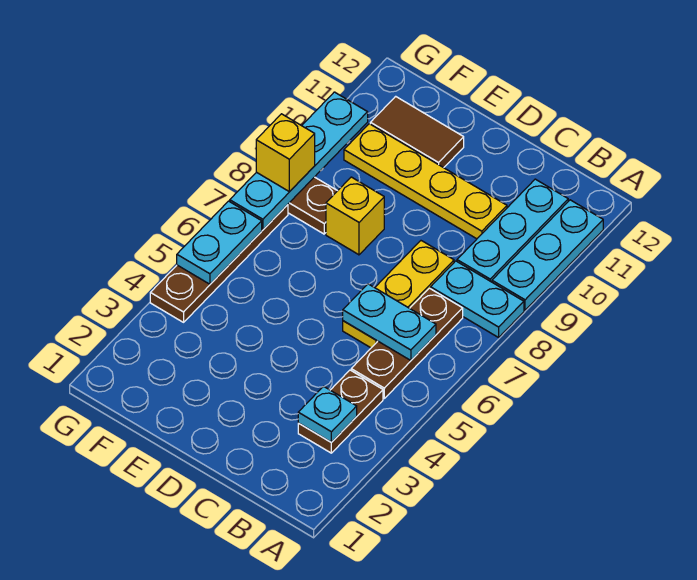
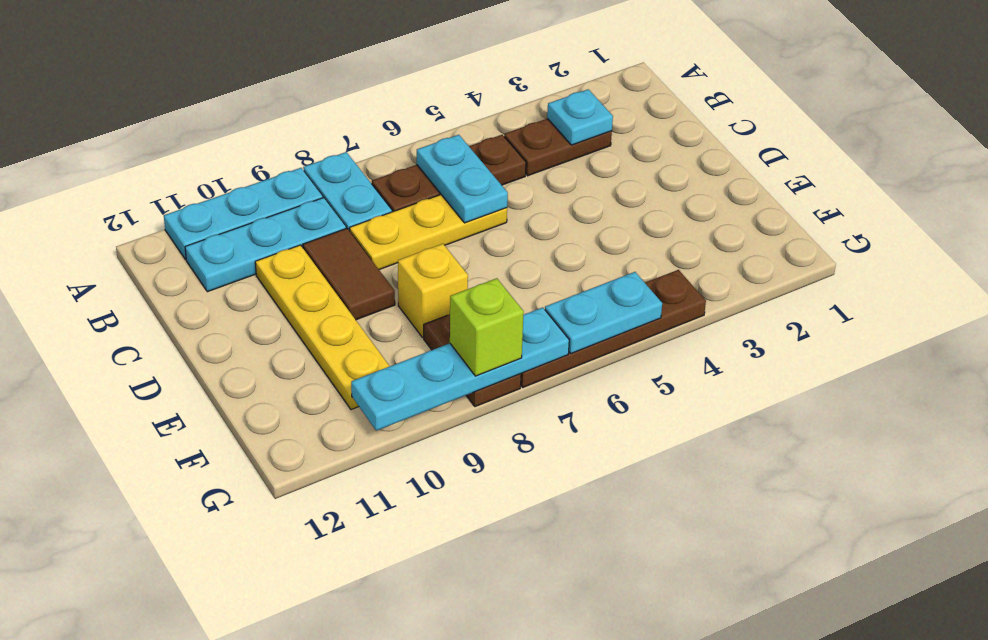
brown 1x2 tile [370,96,464,168] -> brown 1x2 tile moved to [303,228,395,320]
yellow 1x1 brick [256,114,315,192] -> lime 1x1 brick [450,278,524,376]

